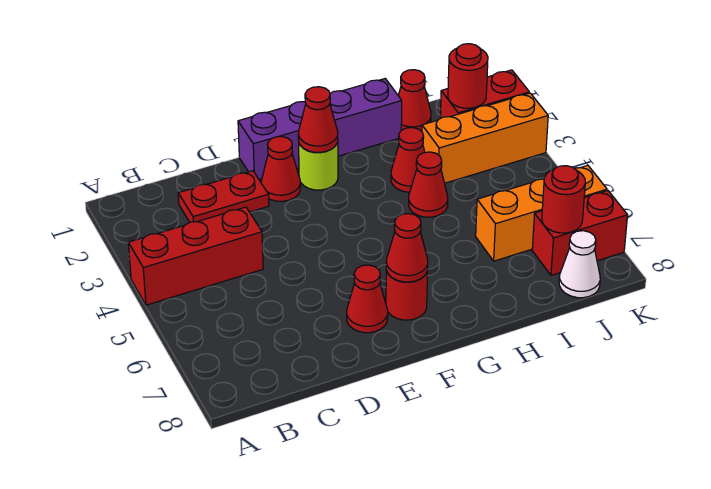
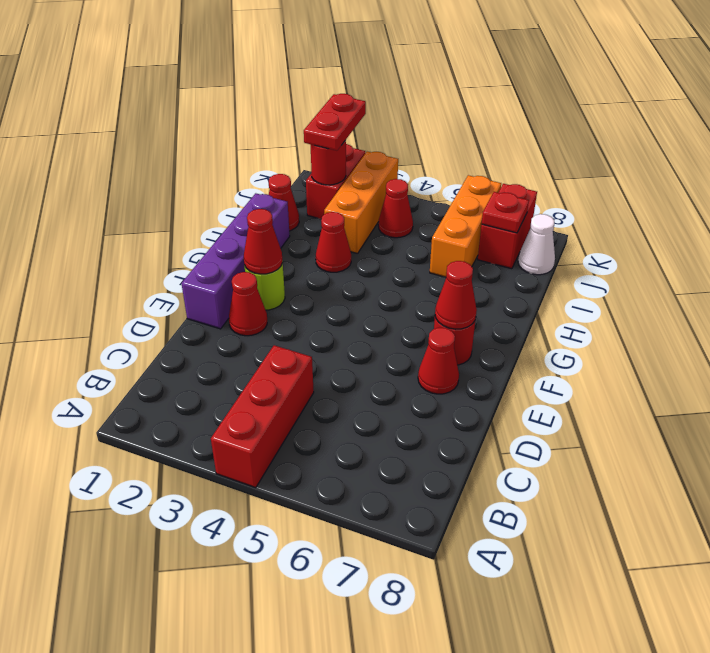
red 1x2 plate [178,171,269,222] -> red 1x2 plate moved to [304,94,366,151]
red 1x1 cone [409,152,448,217] -> red 1x1 cone moved to [378,179,413,238]
red 1x1 round brick [542,166,585,233] -> red 1x1 plate [482,192,529,233]

